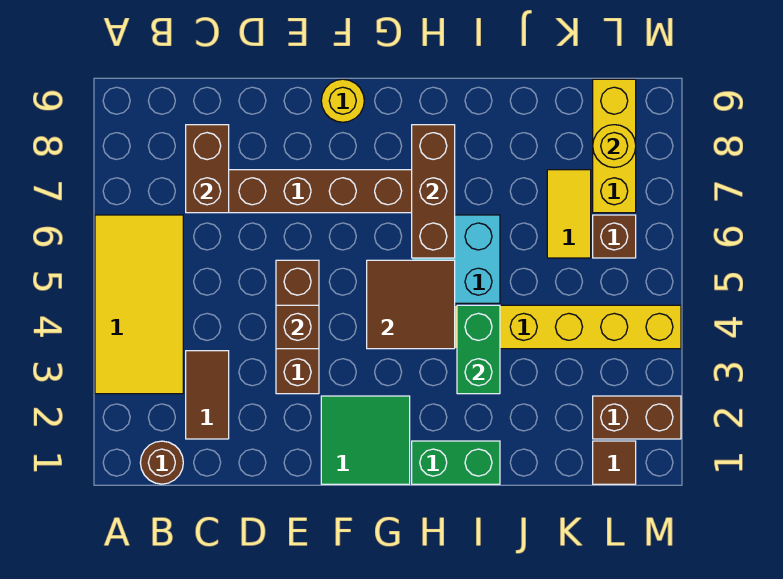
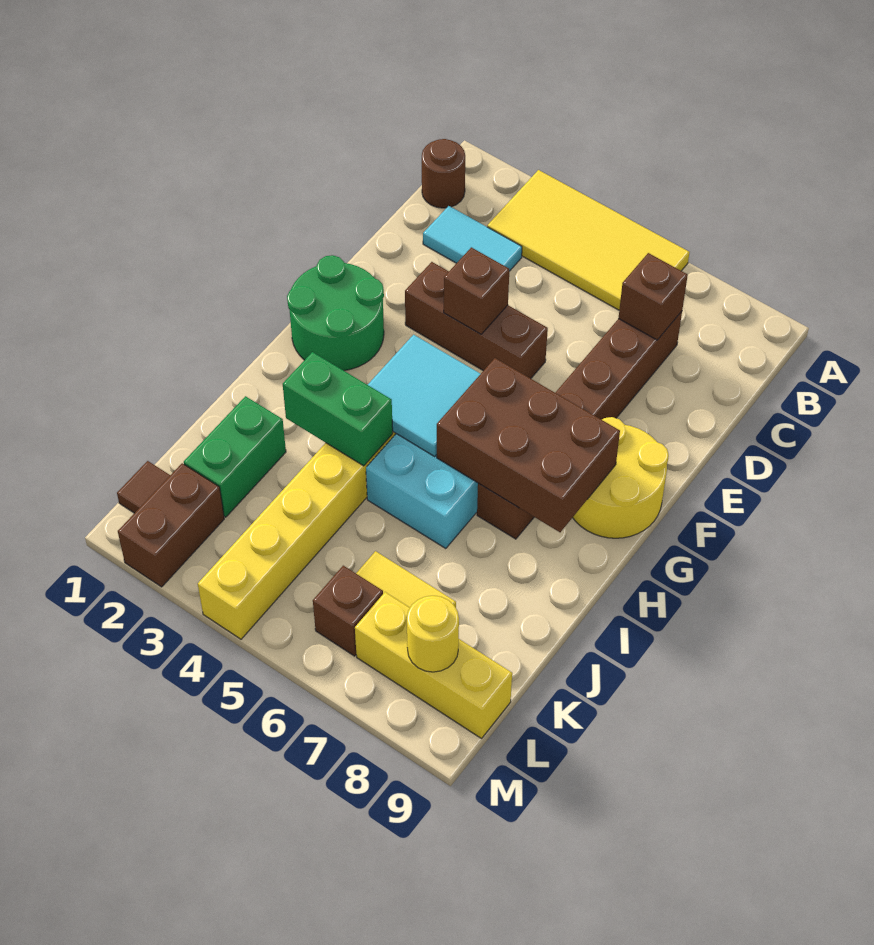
brown 1x2 tile [186,351,229,439] -> cyan 1x2 tile [423,206,522,271]
brown 1x2 brick [186,125,229,213] -> brown 1x1 brick [619,253,688,340]
green 2x2 tile [321,396,410,484] -> green 2x2 round brick [287,255,384,371]
yellow 1x1 round brick [321,79,364,122] -> yellow 2x2 round brick [573,417,669,538]
brown 2x2 tile [367,260,455,349] -> cyan 2x2 tile [368,335,480,456]
green 1x2 brick [412,441,500,484] -> green 1x2 brick moved to [184,396,286,517]
brown 1x3 brick [412,125,455,258] -> brown 2x3 brick [437,358,620,532]

